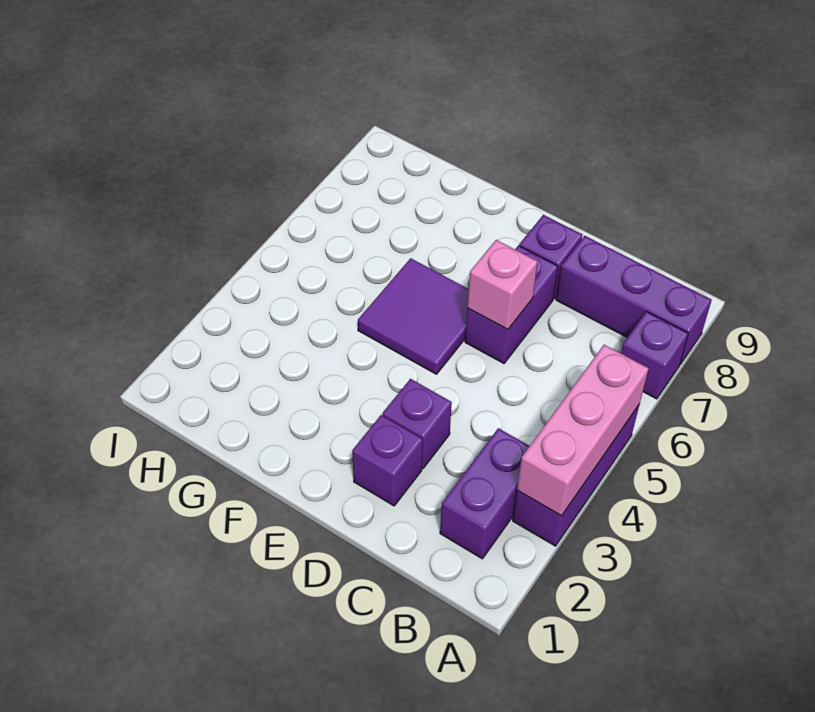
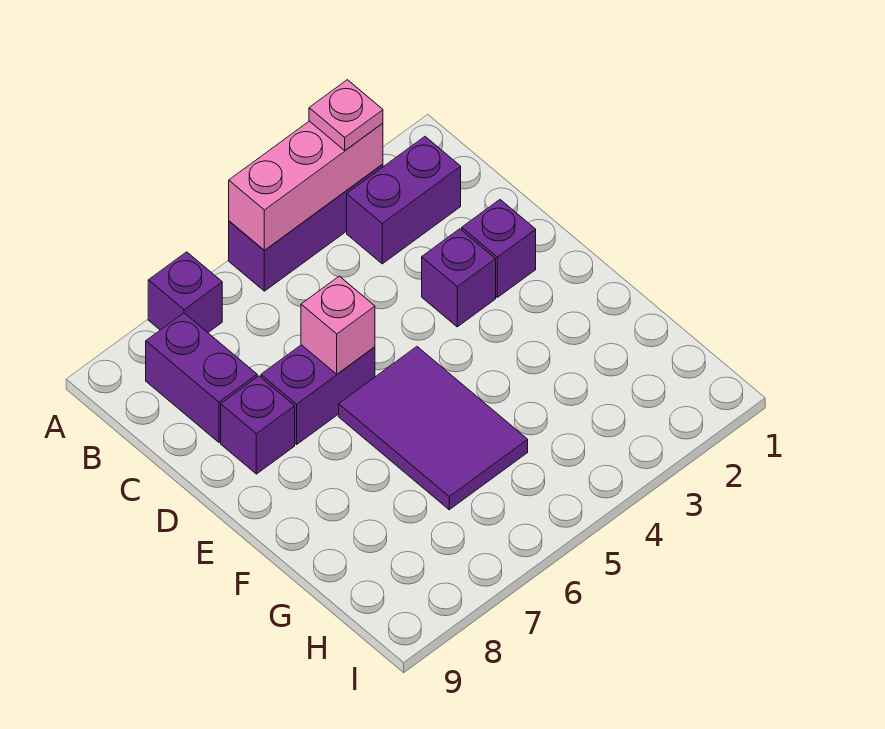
none -> pink 1x1 plate [309,80,383,150]
purple 1x3 brick [556,236,711,364] -> purple 1x2 brick [146,313,257,442]
purple 2x2 tile [358,258,469,374] -> purple 2x3 tile [339,347,528,510]

